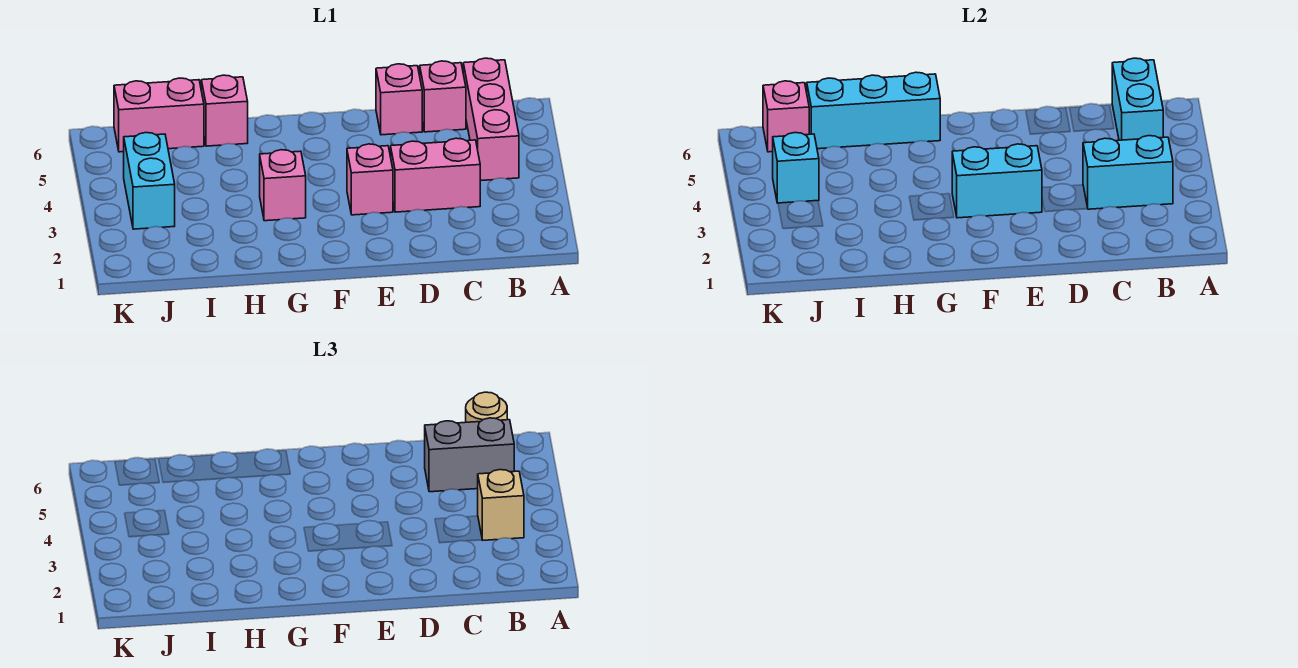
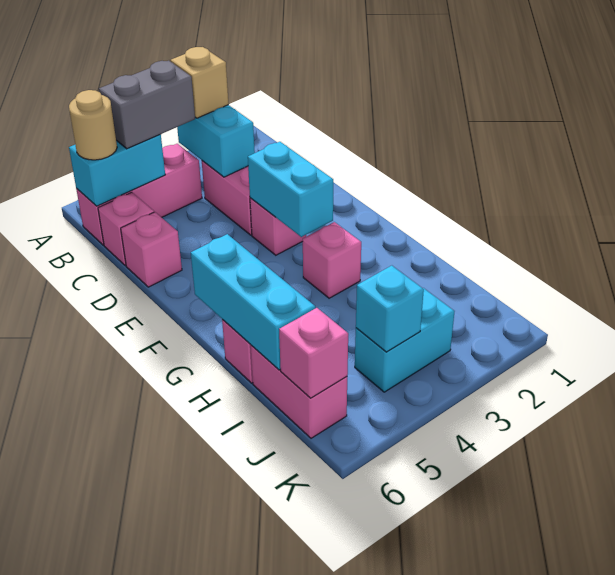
grey 1x2 brick [425,418,514,492] -> grey 1x2 brick turned to [99,61,195,149]

